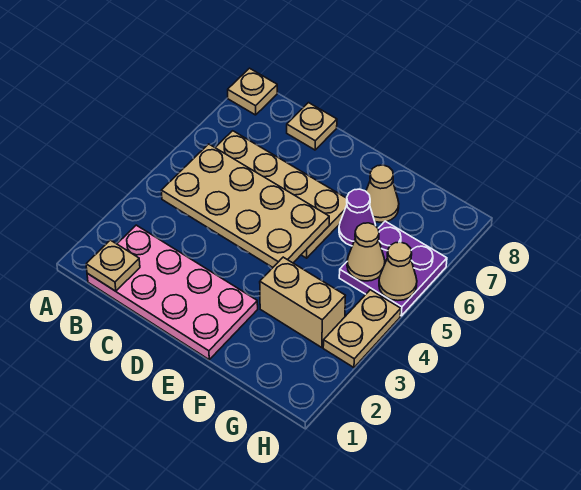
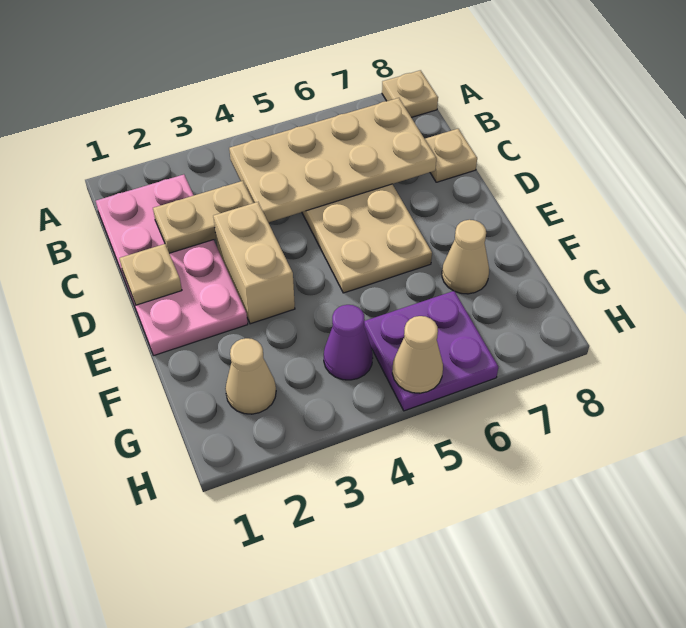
tan 1x1 plate [86,240,140,291] -> tan 1x1 plate moved to [119,244,182,305]
tan 2x4 plate [161,144,329,267] -> tan 2x4 plate turned to [229,98,436,223]
tan 1x2 brick [260,257,345,348] -> tan 1x2 brick moved to [213,202,295,324]
purple 1x1 cone [339,189,376,246] -> purple 1x1 cone moved to [324,305,373,380]
tan 1x1 cone [347,223,385,281] -> tan 1x1 cone moved to [225,338,276,414]
tan 1x2 plate [323,290,401,368] -> tan 1x2 plate moved to [153,181,253,253]

